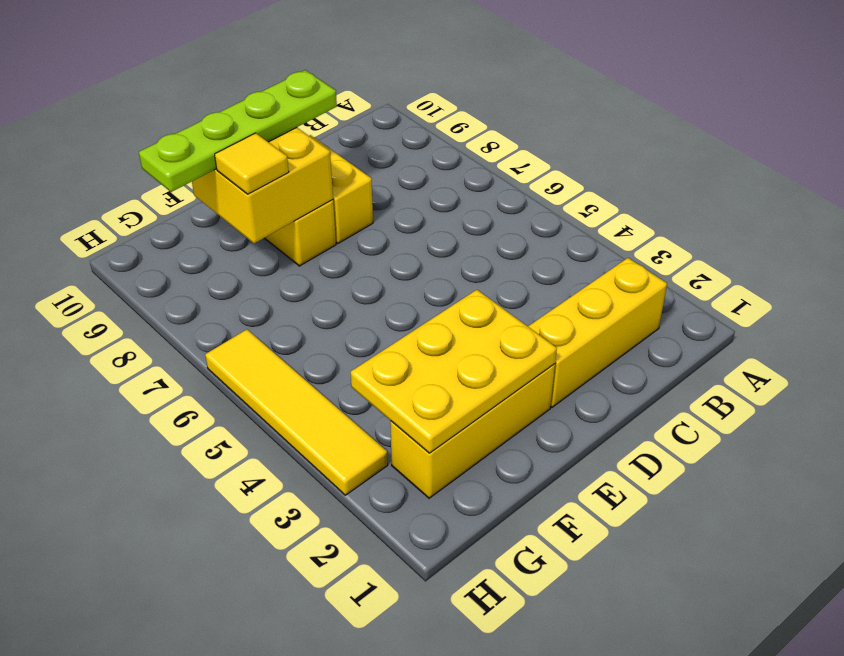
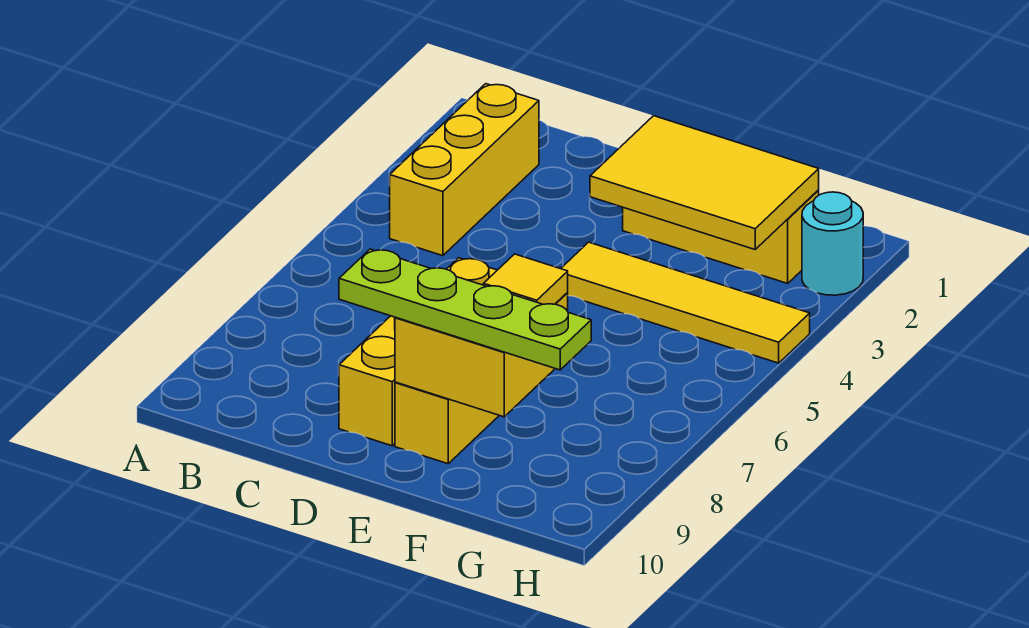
yellow 1x3 brick [528,258,667,407] -> yellow 1x3 brick turned to [389,84,539,256]
yellow 2x3 plate [350,290,557,453] -> yellow 2x3 tile [590,116,819,249]
none -> cyan 1x1 round brick [802,192,863,295]
yellow 1x4 tile [205,329,388,495] -> yellow 1x4 tile turned to [561,242,810,363]

